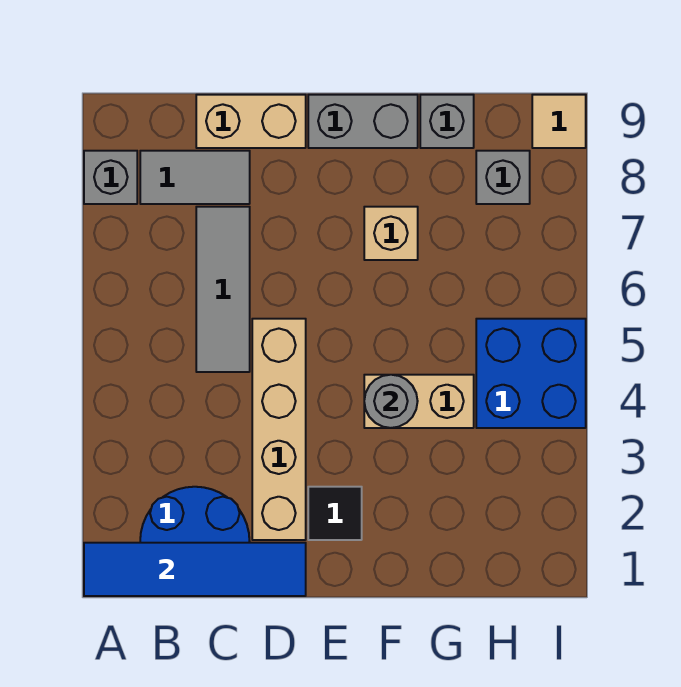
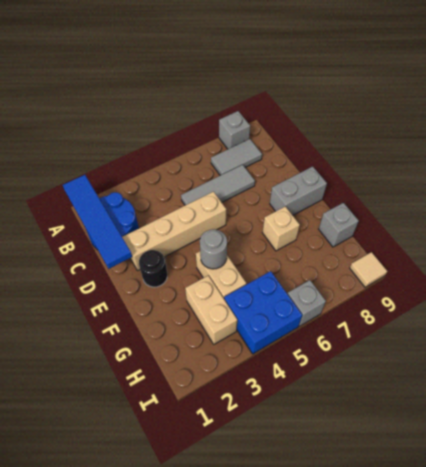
grey 1x2 tile [140,151,250,204] -> grey 1x2 tile turned to [211,139,262,175]
tan 1x2 brick [196,95,306,148] -> tan 1x2 brick moved to [185,275,237,344]
black 1x1 tile [308,487,362,540] -> black 1x1 round brick [139,250,167,287]
grey 1x2 brick [308,95,418,148] -> grey 1x2 brick turned to [270,166,327,215]
grey 1x1 brick [476,151,530,204] -> grey 1x1 brick moved to [287,280,326,326]

